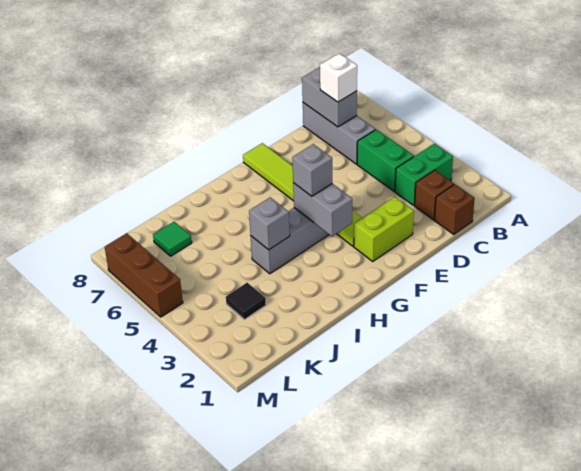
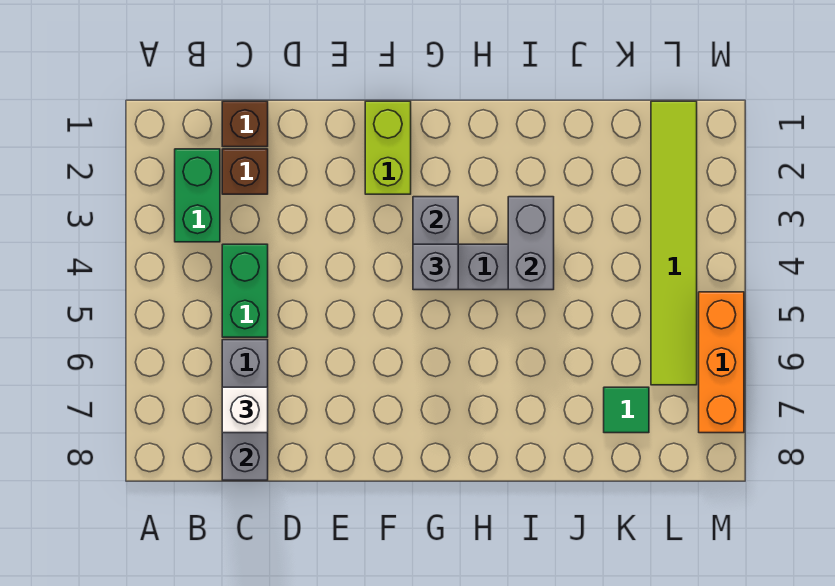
green 1x2 brick [395,144,453,205] -> green 1x2 brick turned to [175,149,220,242]
lime 1x2 brick [354,197,414,261] -> lime 1x2 brick turned to [365,101,411,194]
lime 1x6 tile [243,143,362,246] -> lime 1x6 tile moved to [651,101,697,385]
grey 1x1 brick [249,197,290,250] -> grey 1x2 brick [508,197,554,290]
black 1x1 tile [226,283,266,320] -> none
brown 1x3 brick [105,233,183,317] -> orange 1x3 brick [699,292,744,433]

